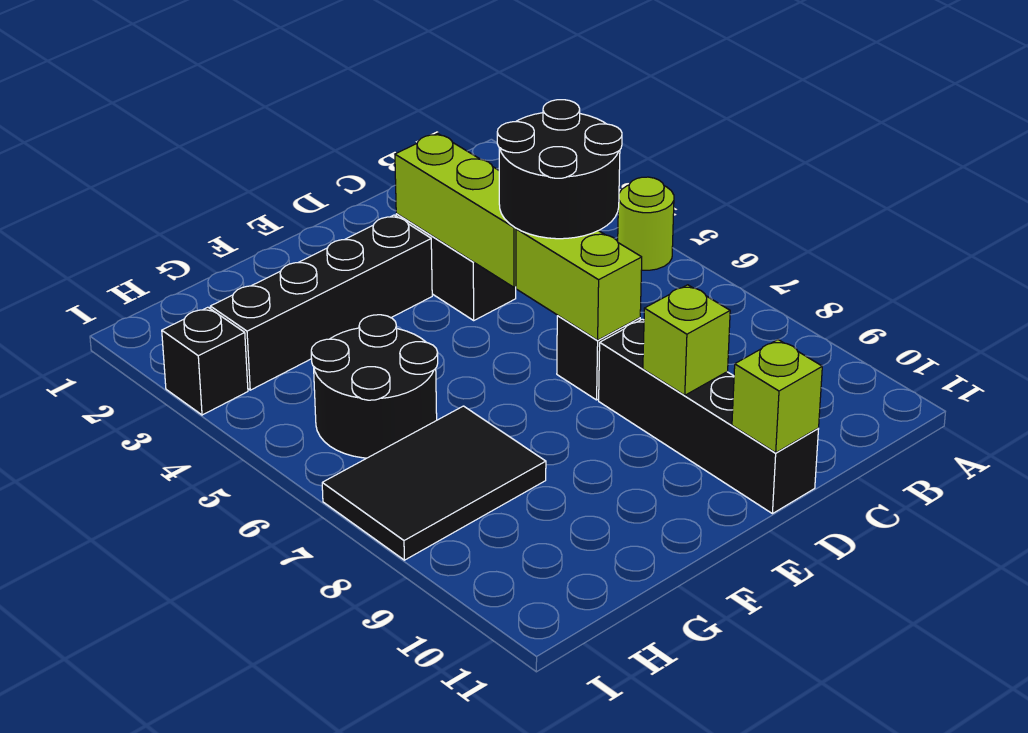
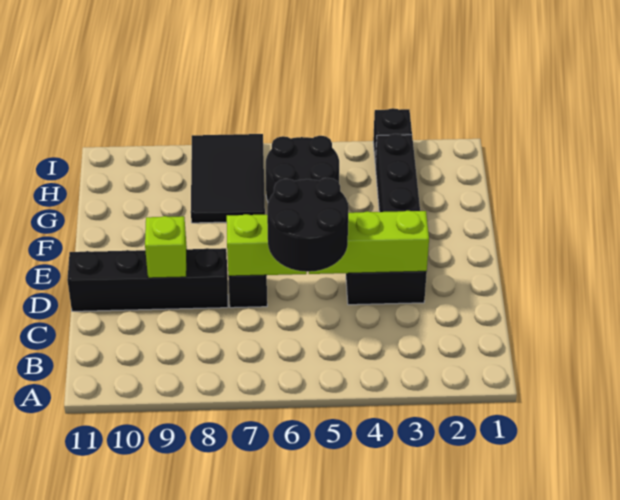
lime 1x1 round brick [618,177,674,270] -> none
lime 1x1 brick [732,340,822,453] -> none

